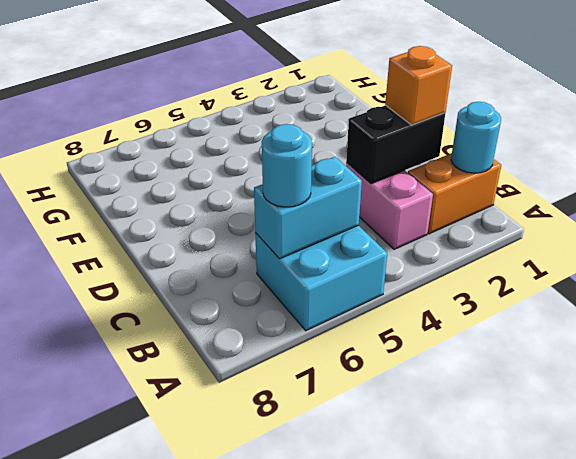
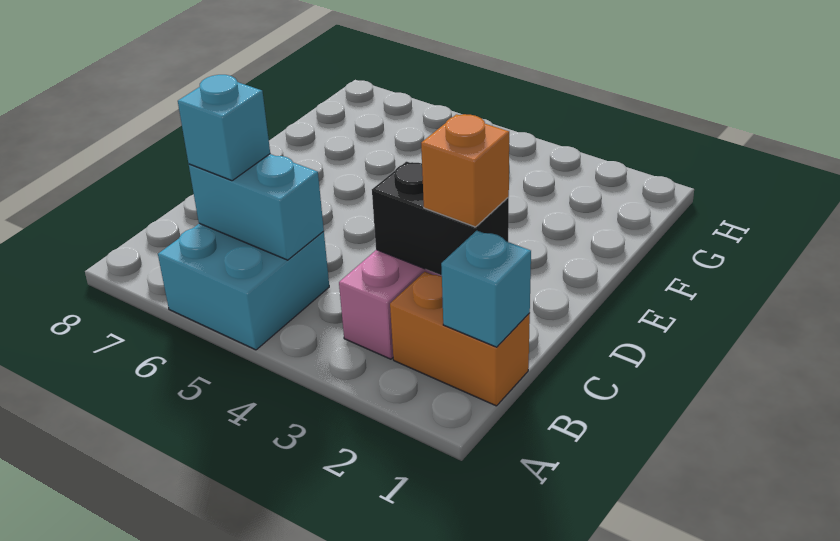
cyan 1x1 round brick [451,102,501,173] -> cyan 1x1 brick [441,231,531,347]
cyan 1x1 round brick [262,124,312,207] -> cyan 1x1 brick [178,75,270,181]

